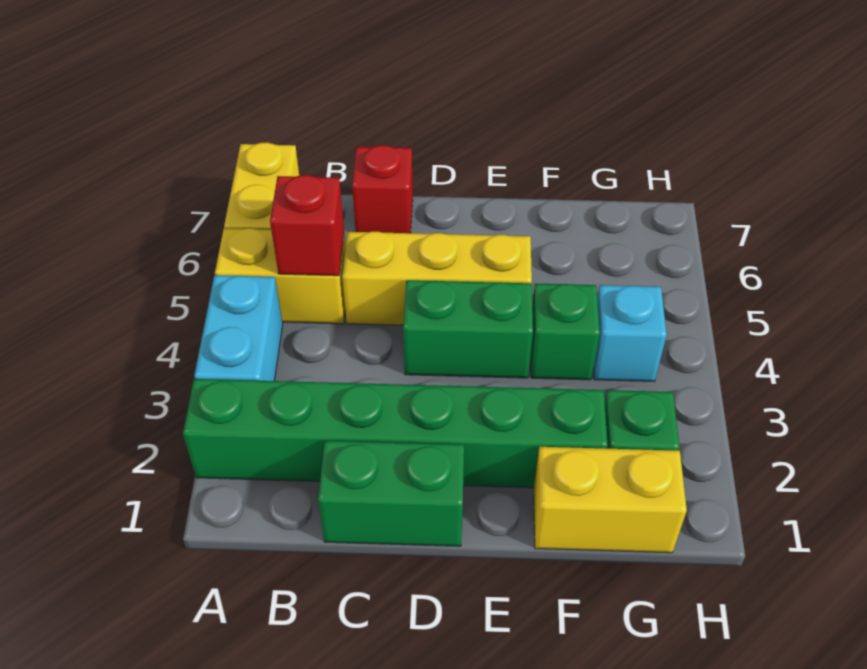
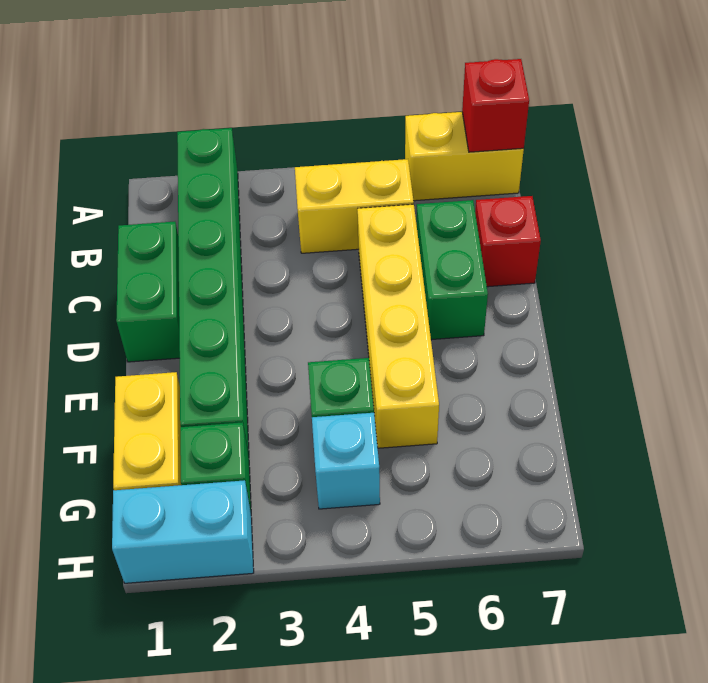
cyan 1x2 brick [194,275,283,381] -> cyan 1x2 brick moved to [112,480,254,583]
yellow 1x2 brick [215,228,346,324] -> yellow 1x2 brick turned to [295,159,414,253]
red 1x1 brick [270,175,344,276] -> red 1x1 brick moved to [462,59,529,152]
yellow 1x3 brick [342,231,532,325] -> yellow 1x4 brick [357,204,439,448]
green 1x2 brick [403,280,533,378] -> green 1x2 brick moved to [416,200,488,340]

